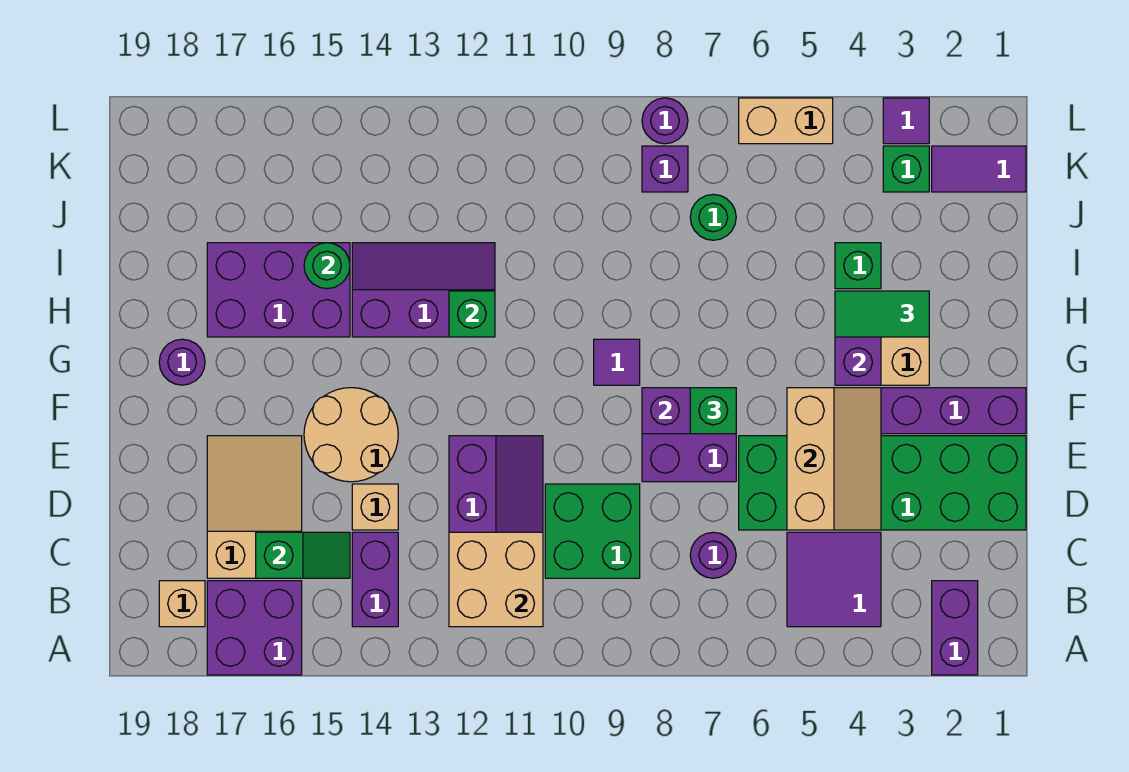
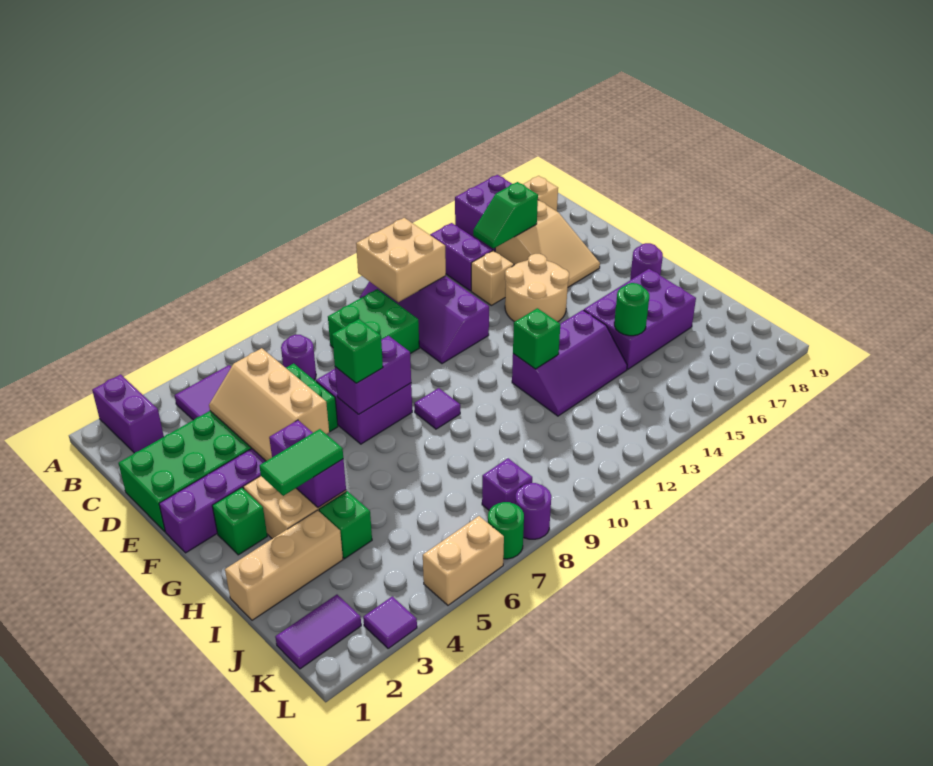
none -> tan 1x3 brick [225,510,343,620]
green 1x1 round brick [690,194,736,240] -> green 1x1 round brick moved to [488,502,524,559]
green 1x1 brick [883,146,929,192] -> green 1x1 brick moved to [212,488,267,555]

